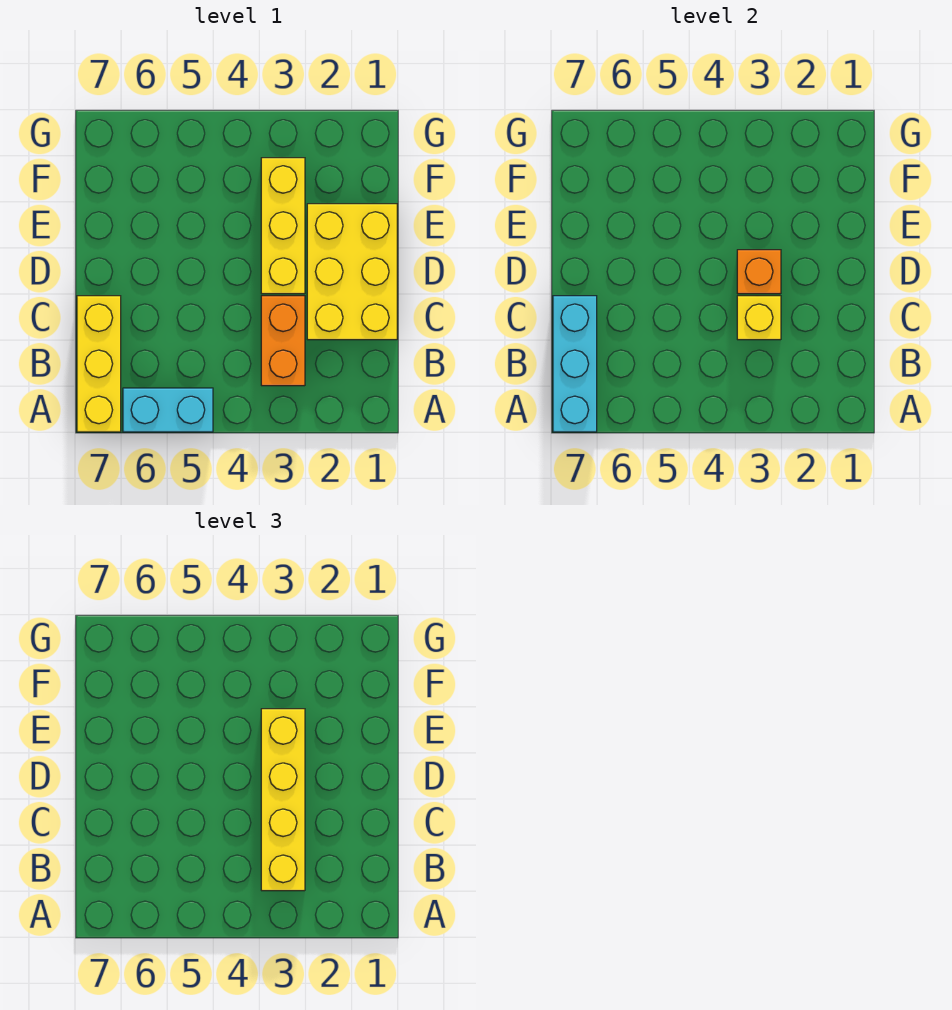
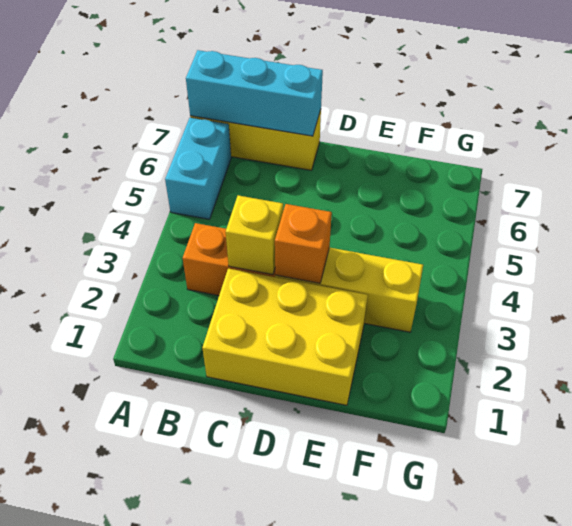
yellow 1x4 brick [261,709,305,891] -> none

